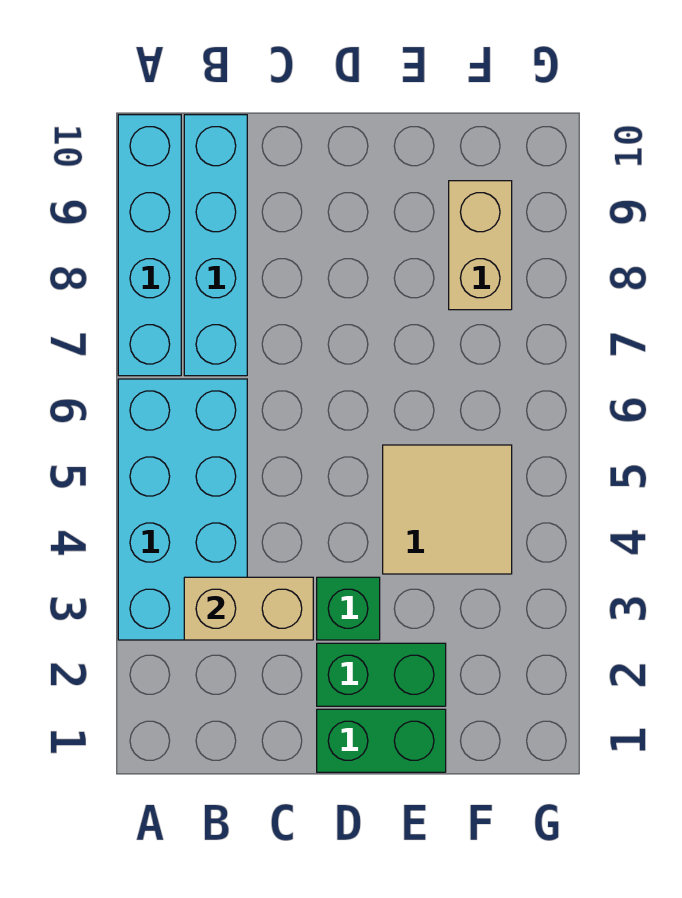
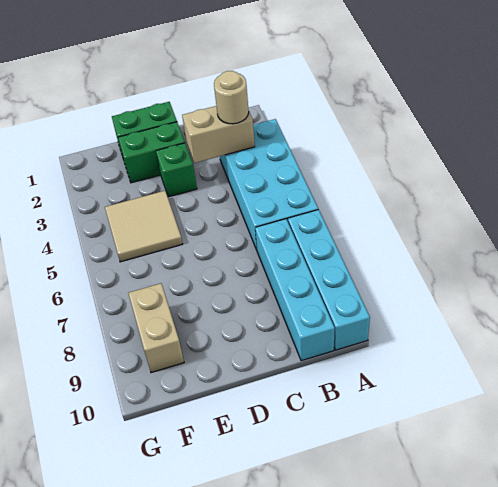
none -> tan 1x1 round brick [214,71,249,124]

